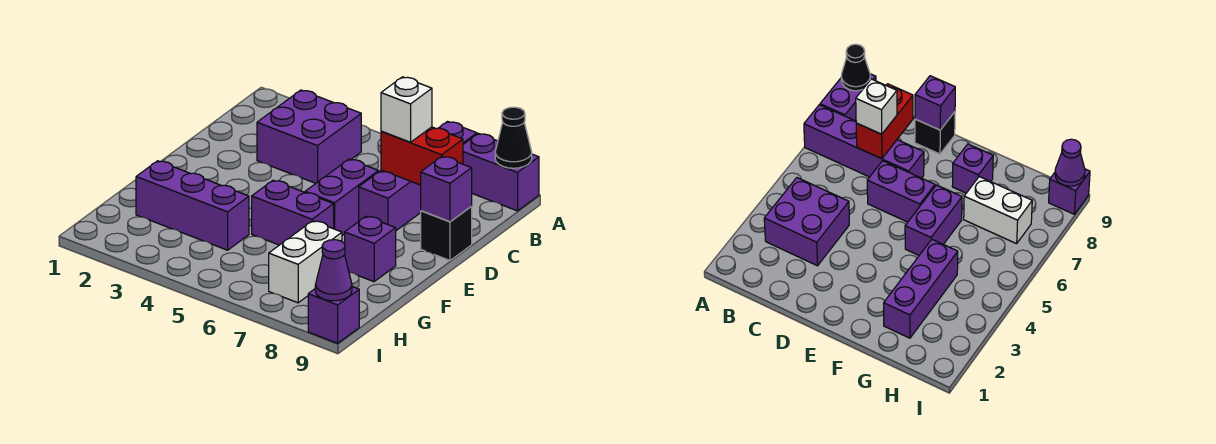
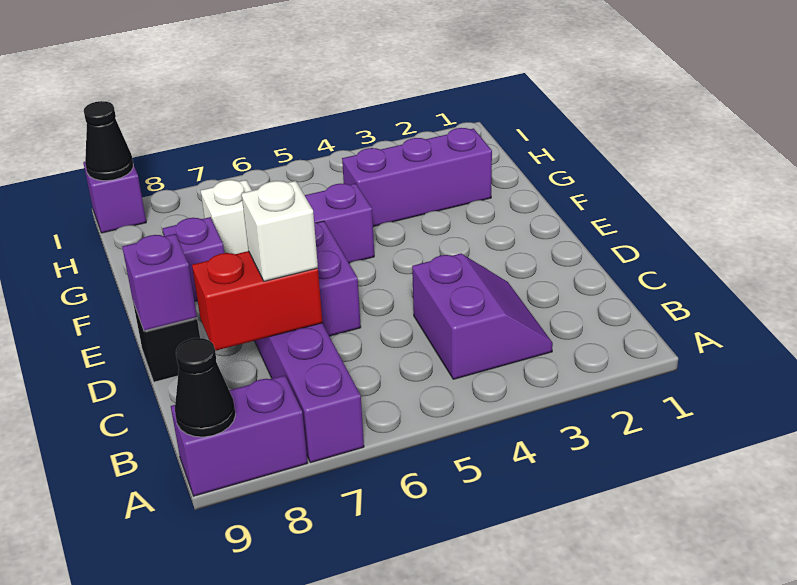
purple 2x2 brick [257,90,361,183] -> purple 2x2 slope [412,254,553,379]
white 1x2 brick [269,221,342,303] -> white 1x1 brick [200,180,252,254]
purple 1x1 cone [315,240,352,301] -> black 1x1 cone [84,101,133,181]

